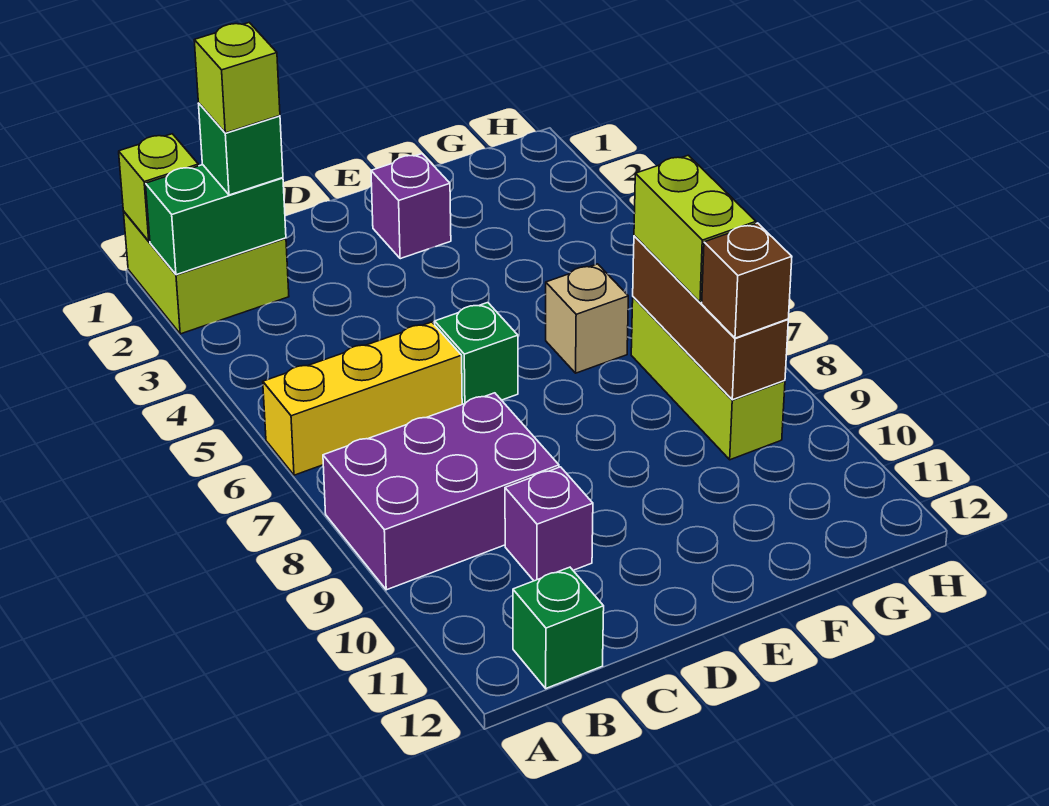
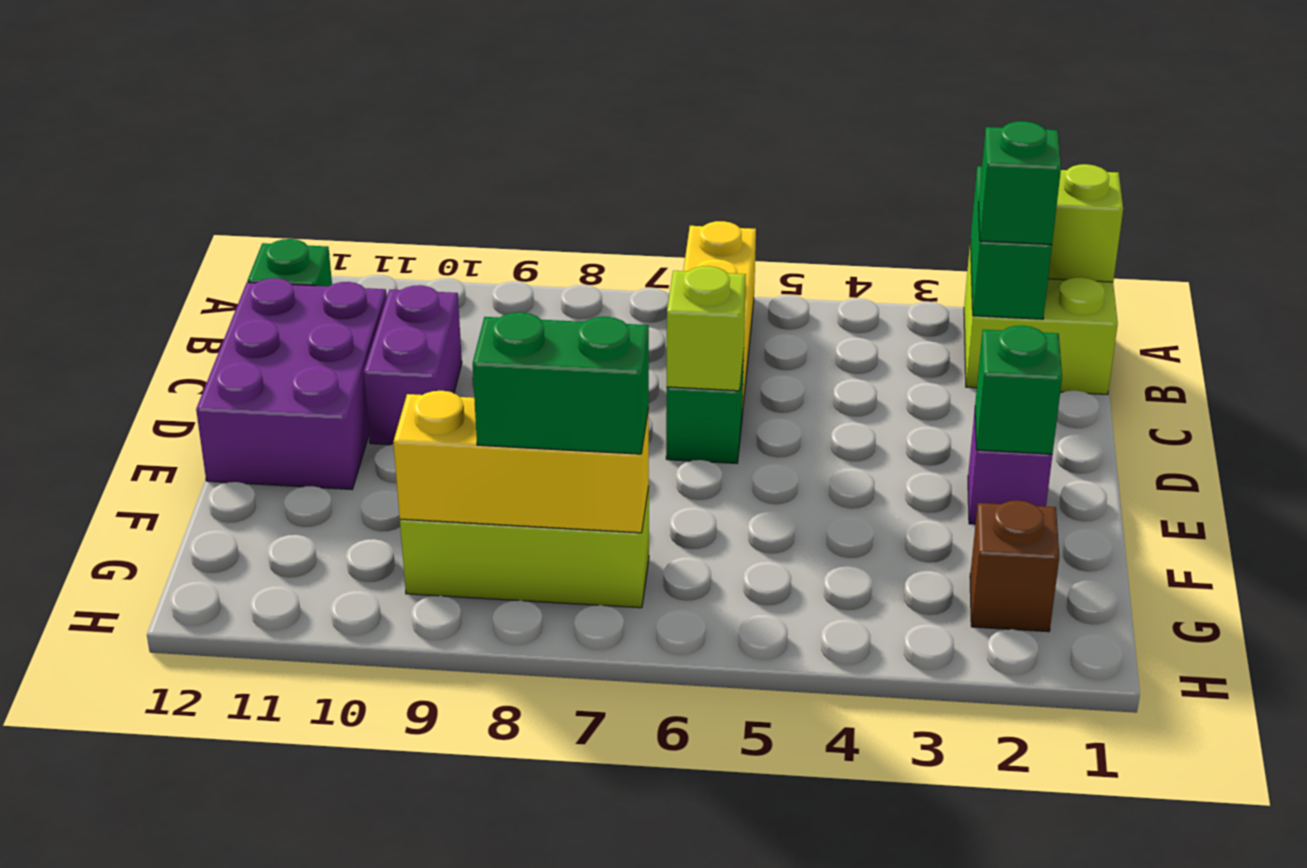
purple 2x3 brick [323,393,559,590] -> purple 2x3 brick moved to [196,278,387,489]
lime 1x1 brick [194,23,280,133] -> lime 1x1 brick moved to [667,266,746,391]
purple 1x1 brick [505,467,593,581] -> purple 1x2 brick [364,285,462,445]
none -> green 1x1 brick [975,326,1062,454]
tan 1x1 brick [546,264,628,373] -> none
brown 1x3 brick [633,236,788,400] -> yellow 1x3 brick [393,391,649,533]
lime 1x2 brick [634,155,756,302] -> green 1x2 brick [473,312,649,454]
brown 1x1 brick [702,223,792,338] -> brown 1x1 brick moved to [970,500,1059,632]

